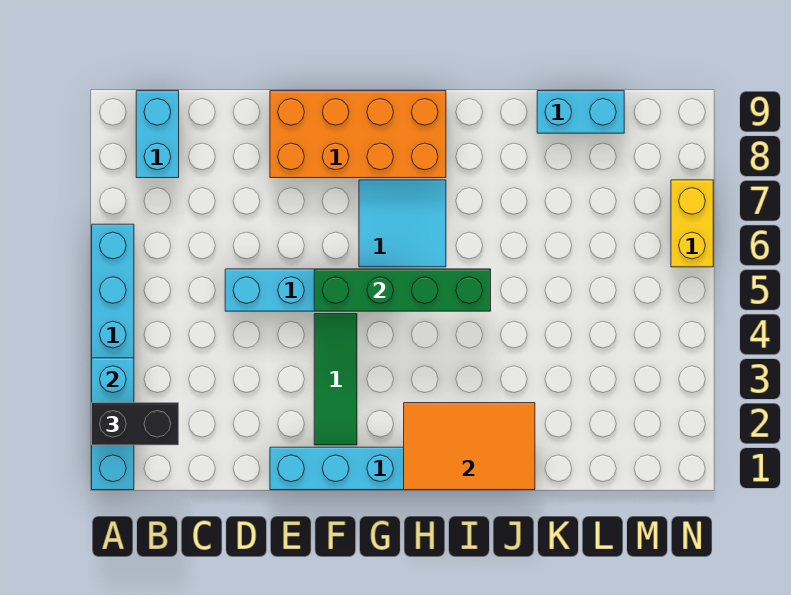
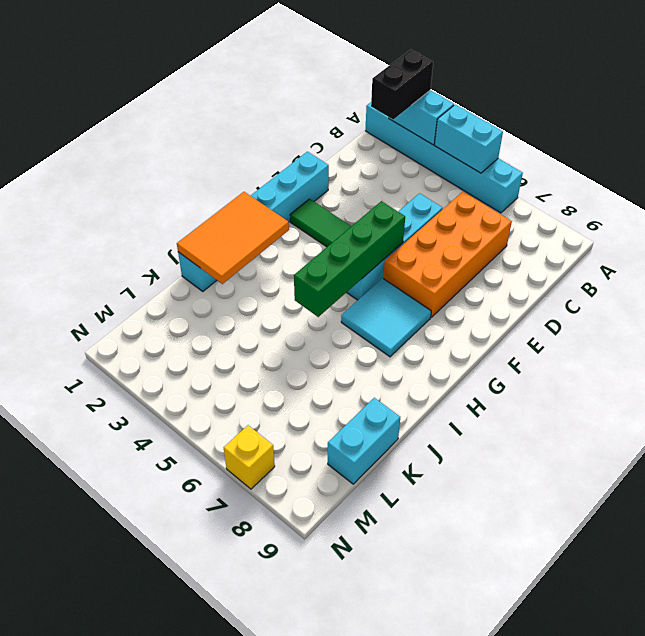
cyan 1x2 brick [136,91,179,178] -> cyan 1x2 brick moved to [434,105,503,173]
orange 2x4 brick [270,91,446,178] -> orange 2x4 brick moved to [383,192,512,317]
yellow 1x2 brick [671,180,713,267] -> yellow 1x1 brick [224,425,275,489]

